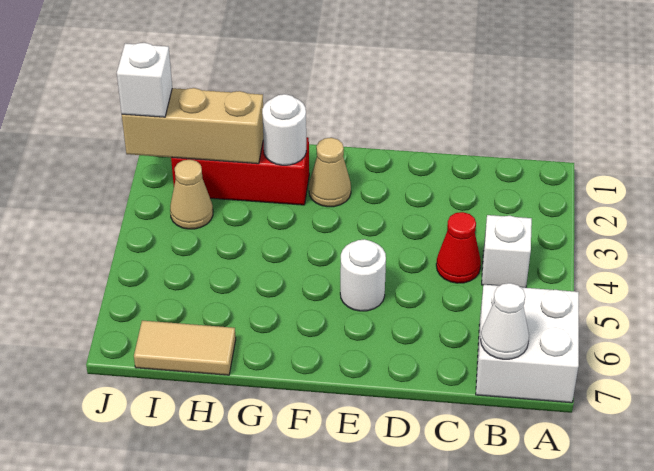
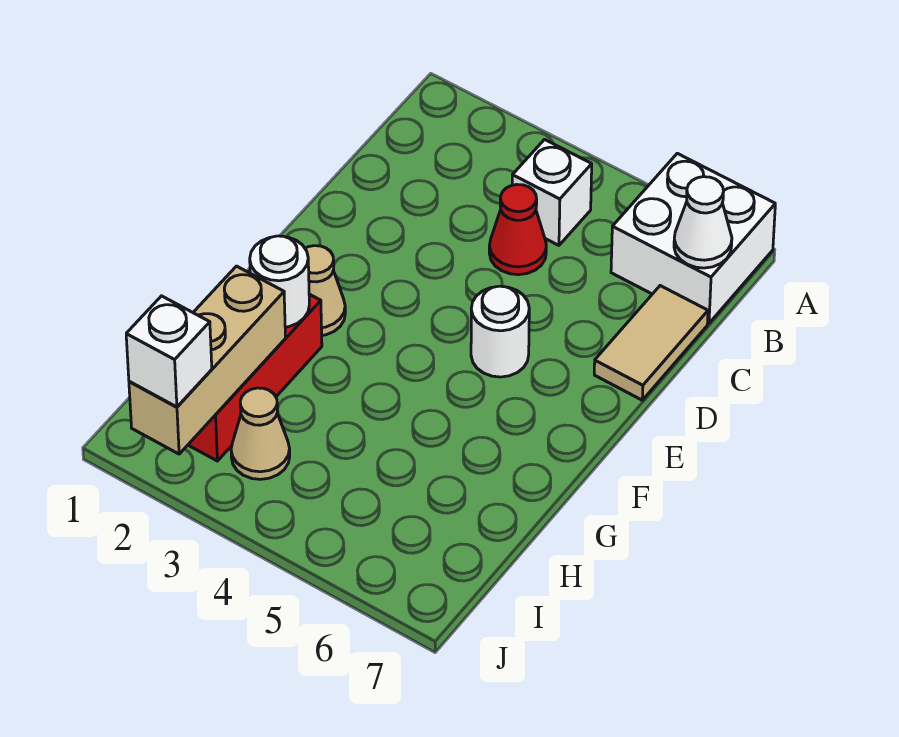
tan 1x2 tile [134,321,236,375] -> tan 1x2 tile moved to [594,286,708,400]

